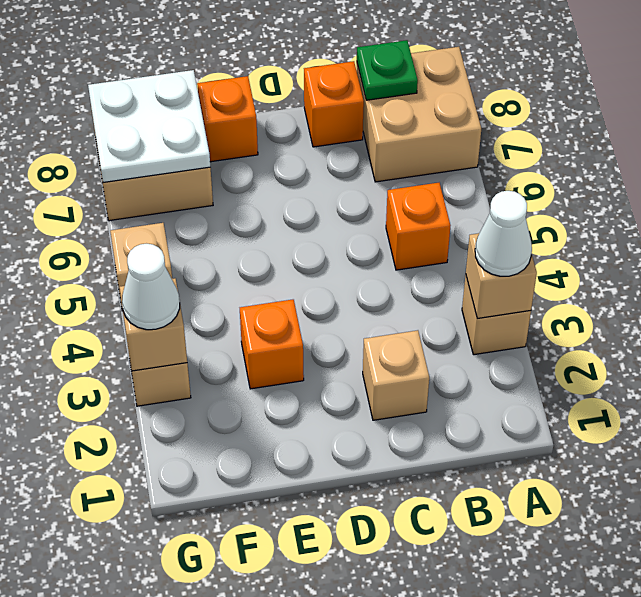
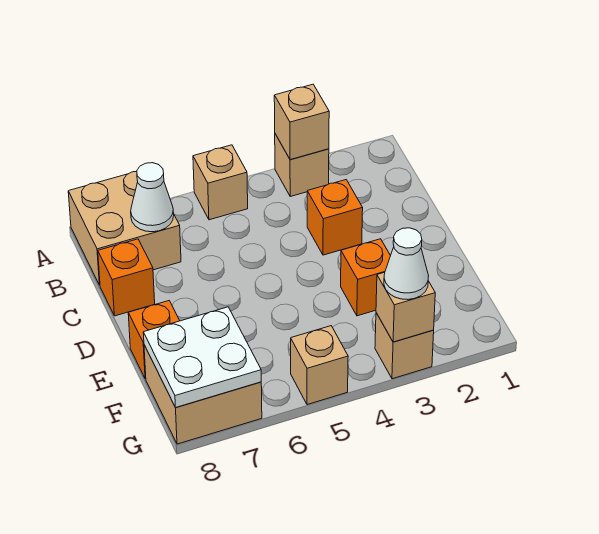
white 1x1 cone [475,191,532,276] -> white 1x1 cone moved to [131,163,174,232]
orange 1x1 brick [386,183,451,270] -> orange 1x1 brick moved to [307,180,363,255]
green 1x1 plate [357,40,418,100] -> none
tan 1x1 brick [363,330,429,420] -> tan 1x1 brick moved to [193,145,248,220]

